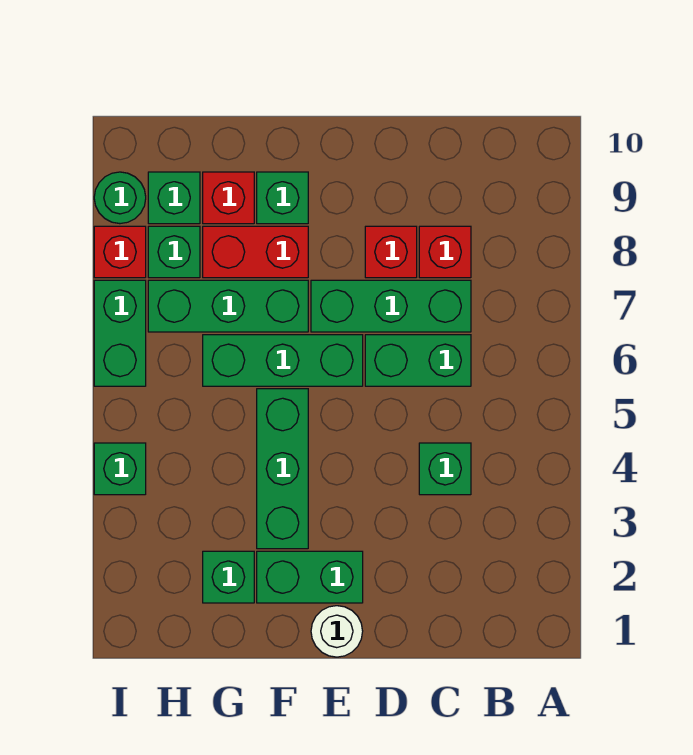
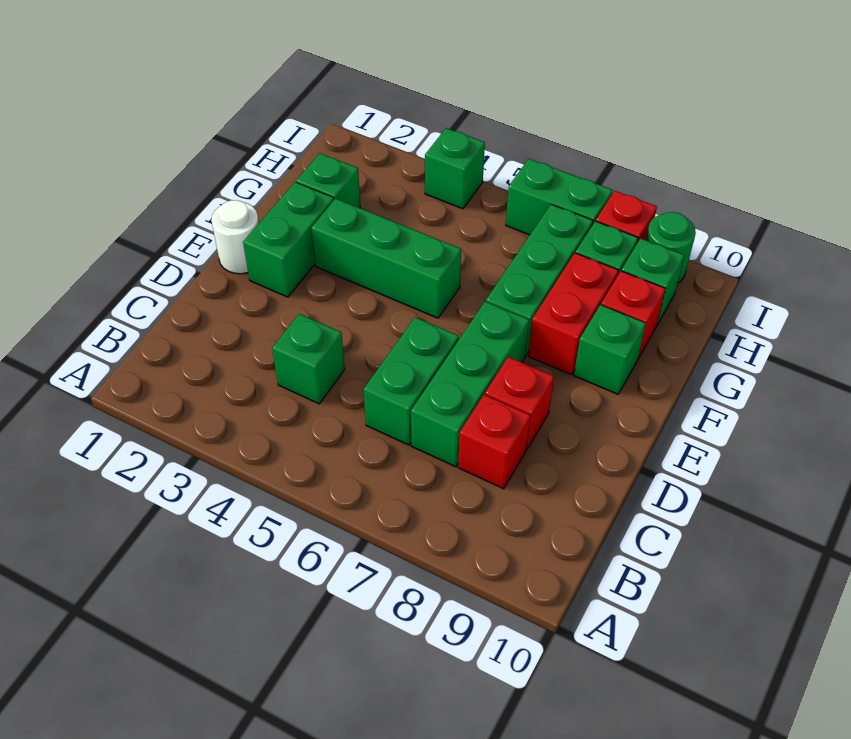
green 1x3 brick [203,335,363,386] -> none

